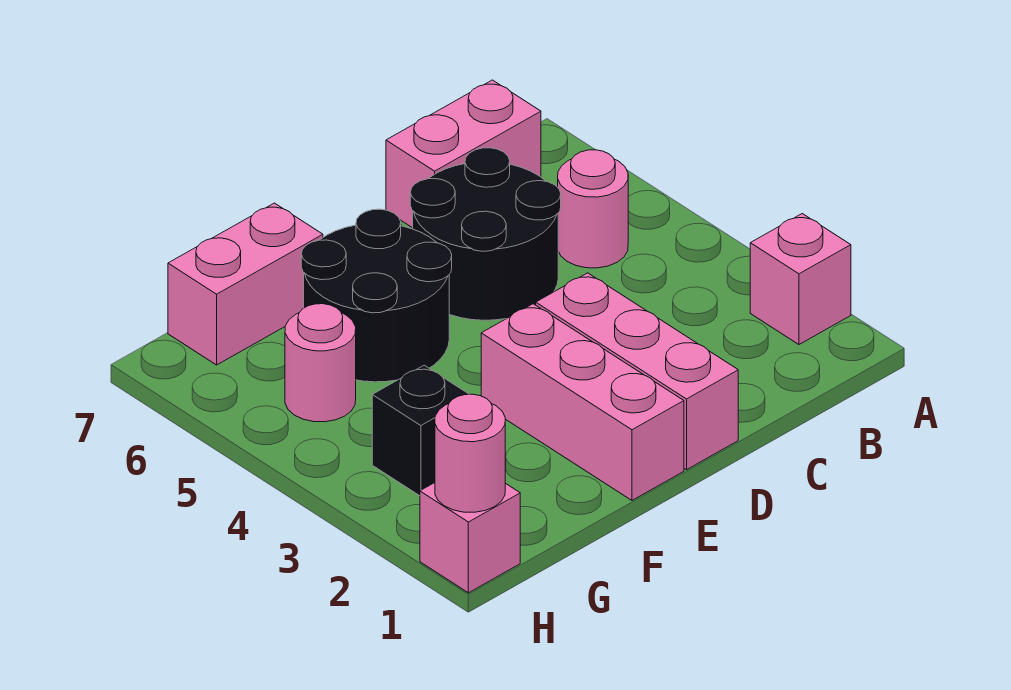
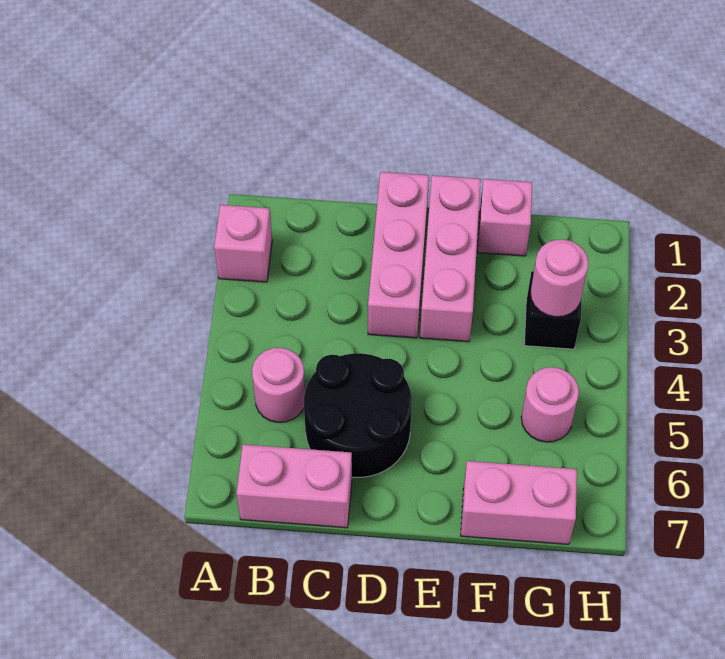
black 2x2 round brick [301,209,452,382] -> none
pink 1x1 brick [420,483,520,593] -> pink 1x1 brick moved to [477,179,532,256]
pink 1x1 round brick [435,394,505,512] -> pink 1x1 round brick moved to [530,239,589,317]

